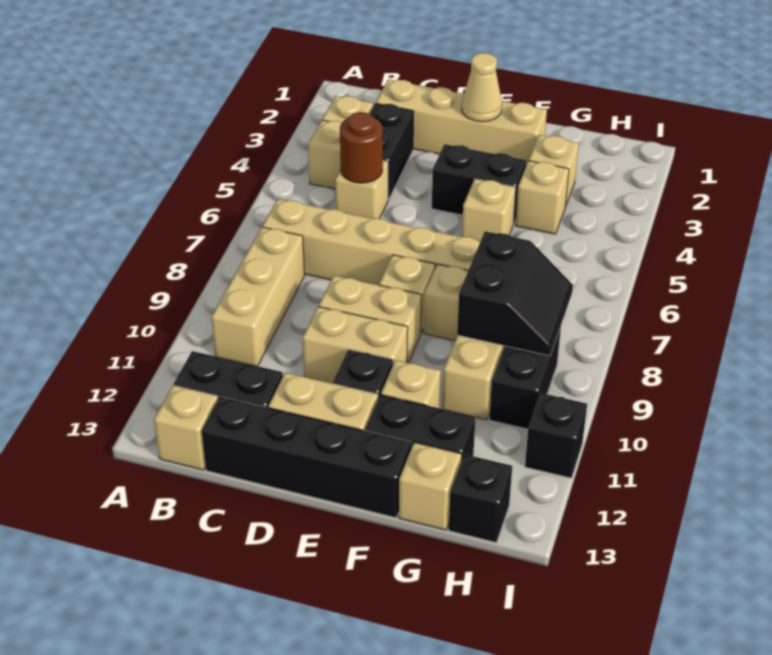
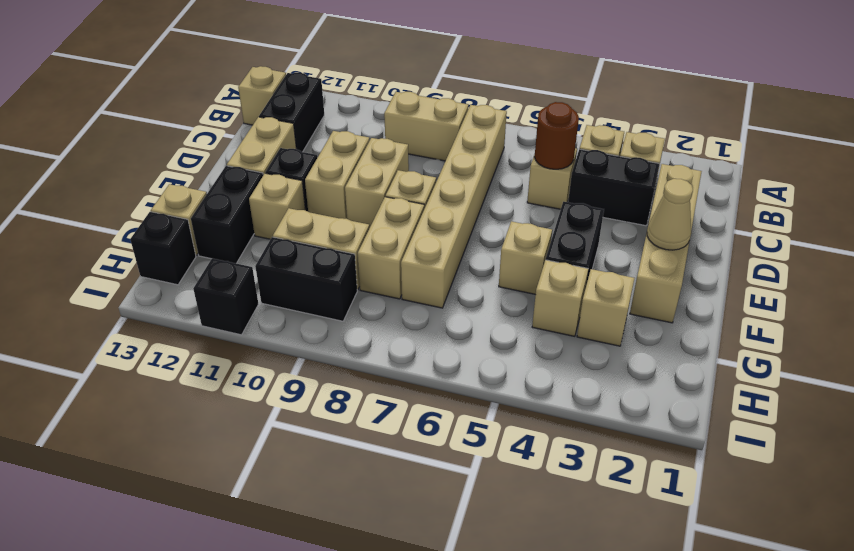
tan 1x3 brick [211,227,305,366] -> tan 1x2 brick [384,92,469,161]
black 1x4 brick [202,397,411,518] -> none
black 2x2 slope [457,231,573,356] -> none

